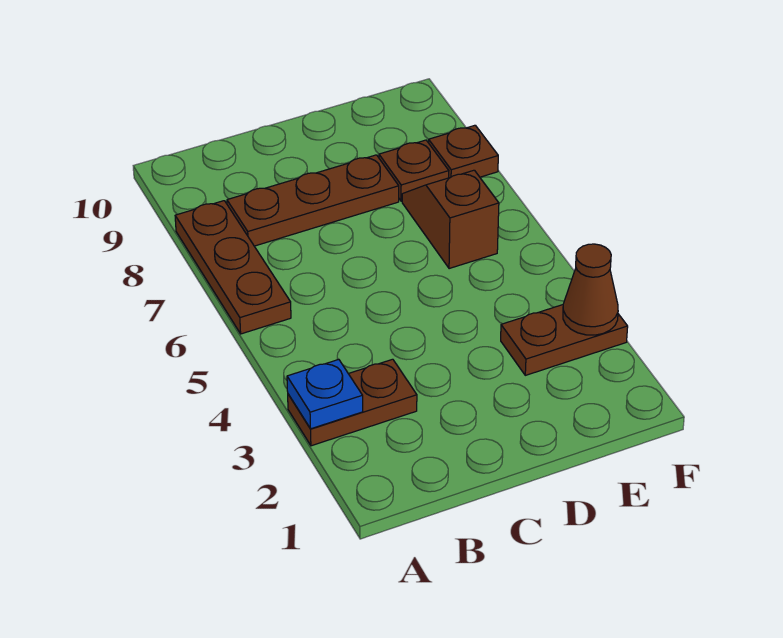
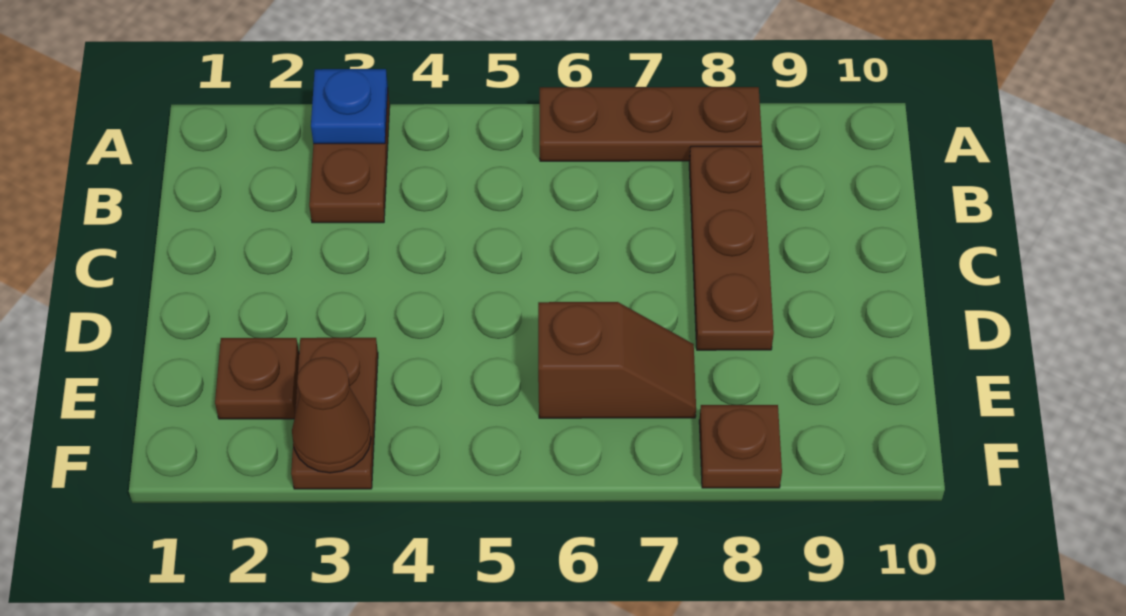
brown 1x1 plate [379,140,449,201] -> brown 1x1 plate moved to [215,338,299,419]

